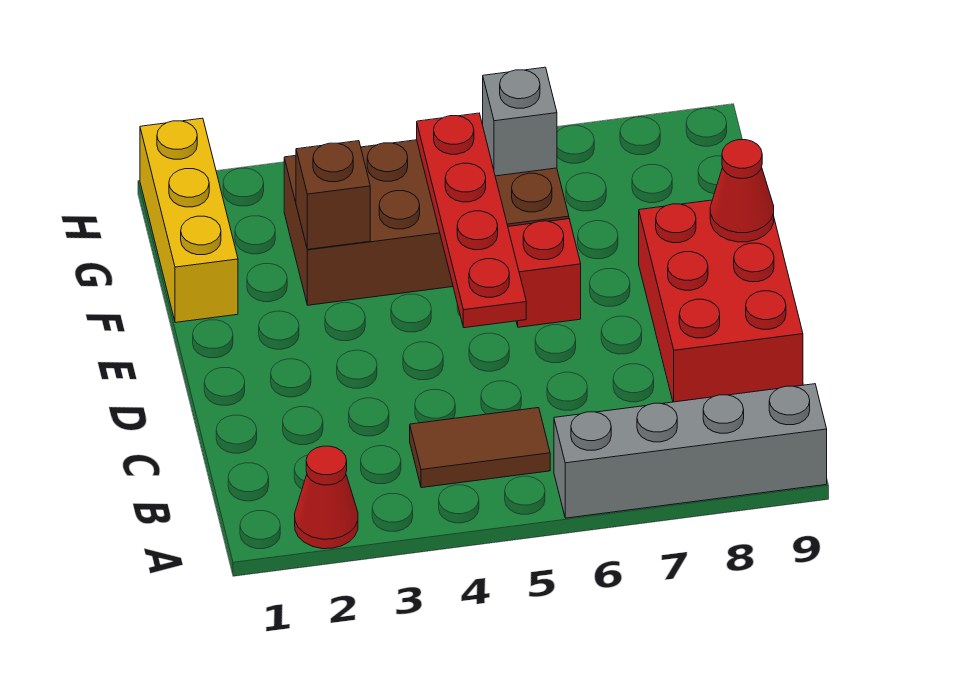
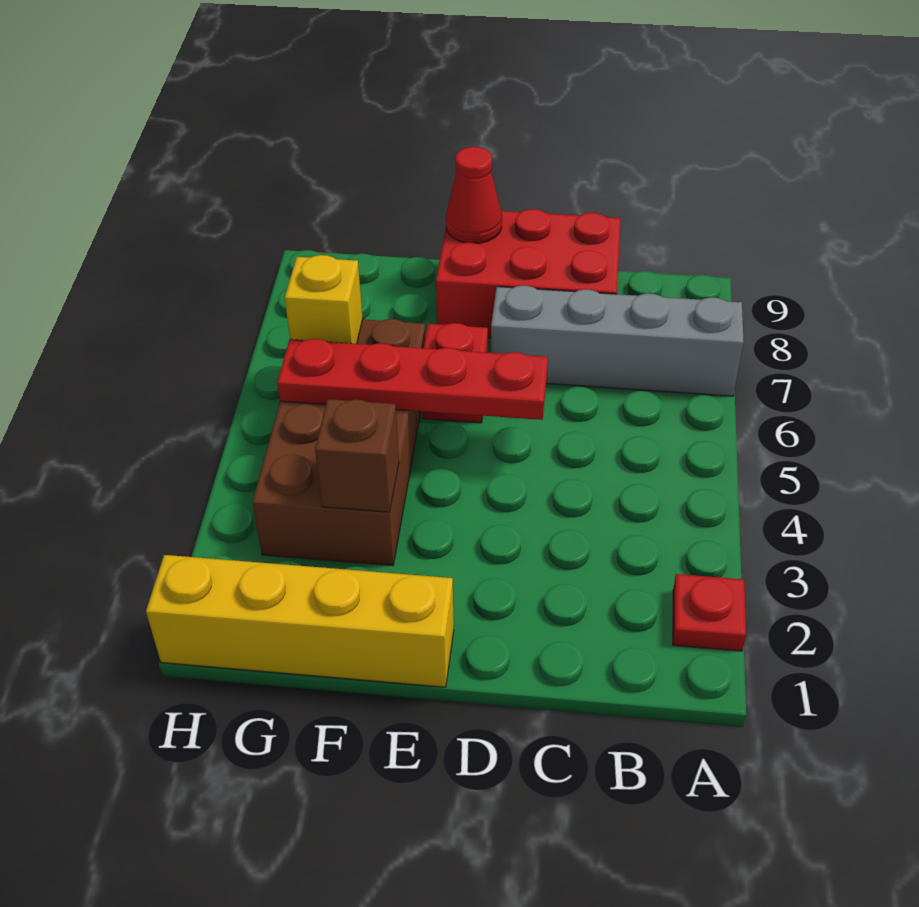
red 1x1 cone [295,446,358,549] -> red 1x1 plate [673,574,746,651]
grey 1x4 brick [554,384,827,518] -> grey 1x4 brick turned to [491,286,744,396]
brown 1x2 tile [410,408,550,488] -> none
yellow 1x3 brick [140,118,238,322] -> yellow 1x4 brick [146,555,454,687]
grey 1x1 brick [483,67,557,176] -> yellow 1x1 brick [285,255,363,344]

